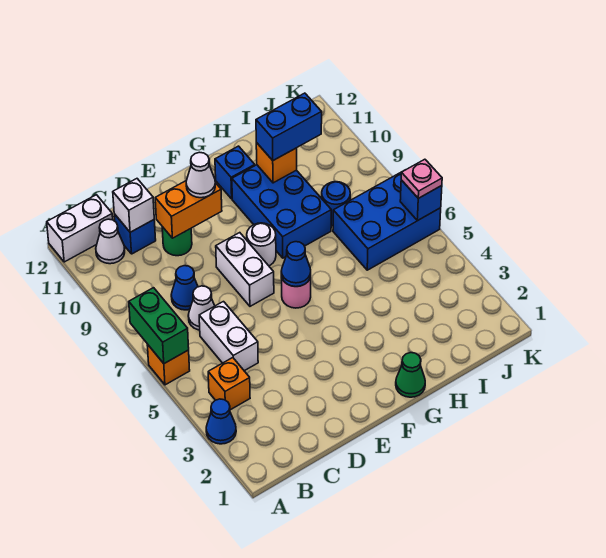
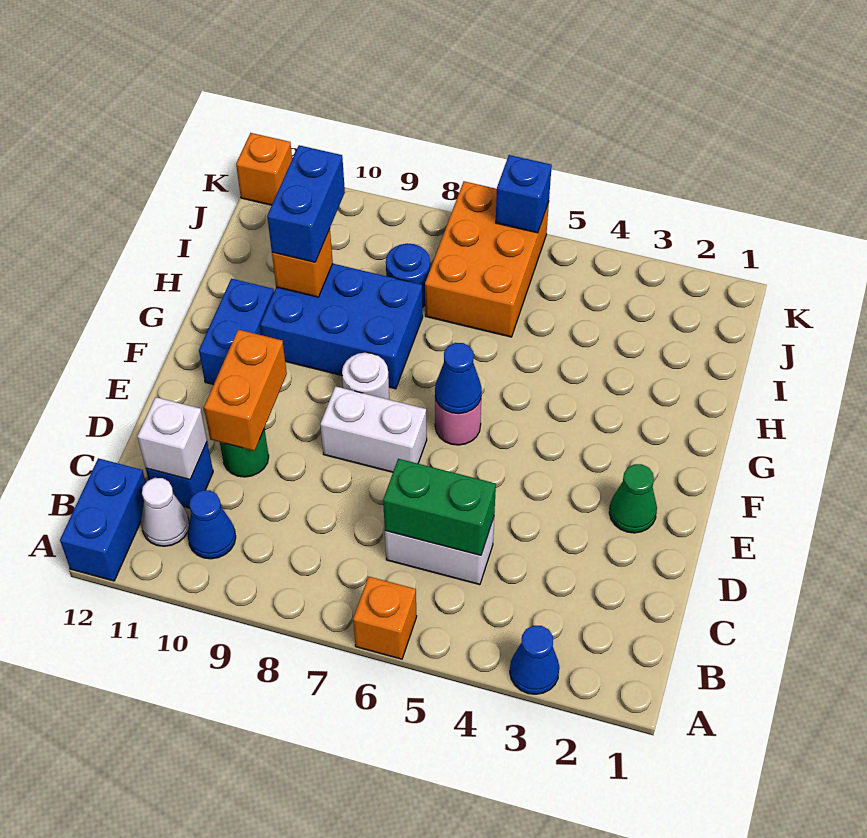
green 1x2 brick [129,288,189,363] -> green 1x2 brick moved to [383,459,496,555]
white 1x2 brick [47,195,113,262] -> blue 1x2 brick [60,458,146,581]
orange 1x1 brick [208,358,250,410] -> orange 1x1 brick moved to [236,133,292,205]
white 1x1 cone [188,286,215,330] -> none
blue 1x1 cone [171,266,198,310] -> blue 1x1 cone moved to [187,490,236,559]
white 1x1 cone [186,152,215,198] -> none
green 1x1 cone [396,353,425,397] -> green 1x1 cone moved to [609,464,657,533]
blue 1x1 brick [215,146,255,199] -> blue 1x2 brick [199,279,274,385]
blue 2x3 brick [333,172,441,270] -> orange 2x3 brick [425,181,549,337]
pink 1x1 plate [401,159,442,198] -> none

